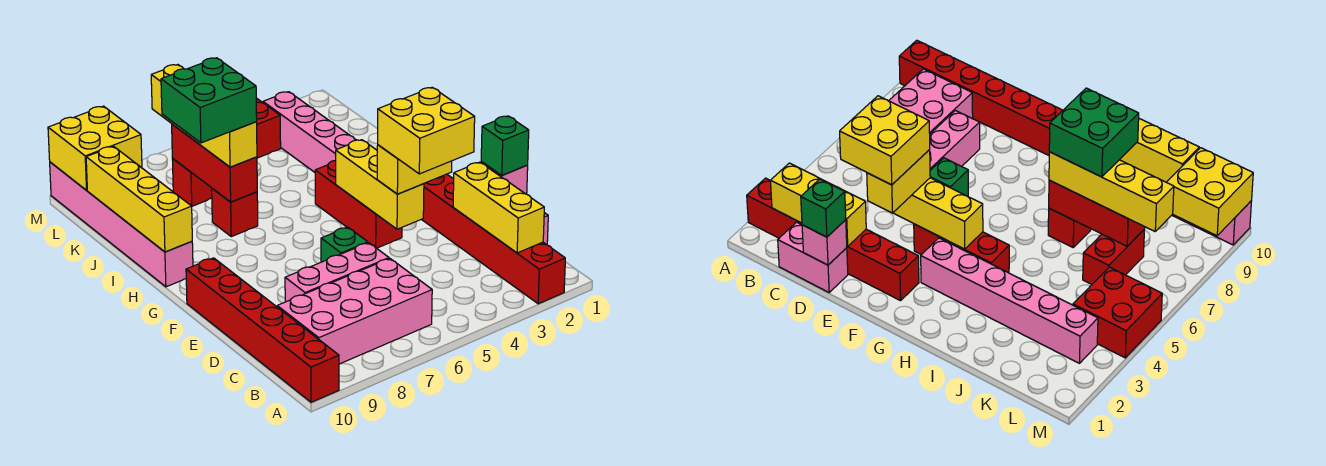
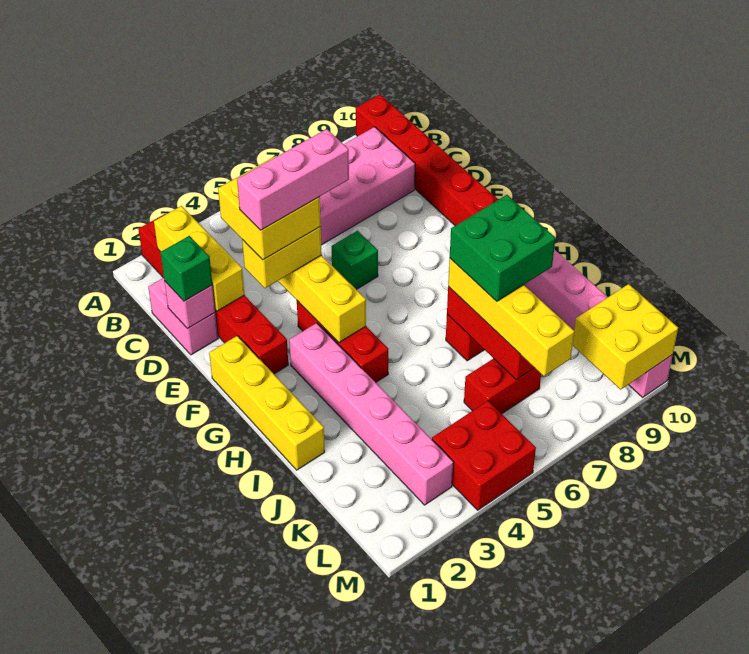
pink 1x3 brick [285,243,389,302] -> pink 1x3 brick moved to [237,129,349,230]
yellow 1x4 brick [86,146,192,252] -> yellow 1x4 brick moved to [209,336,325,470]

